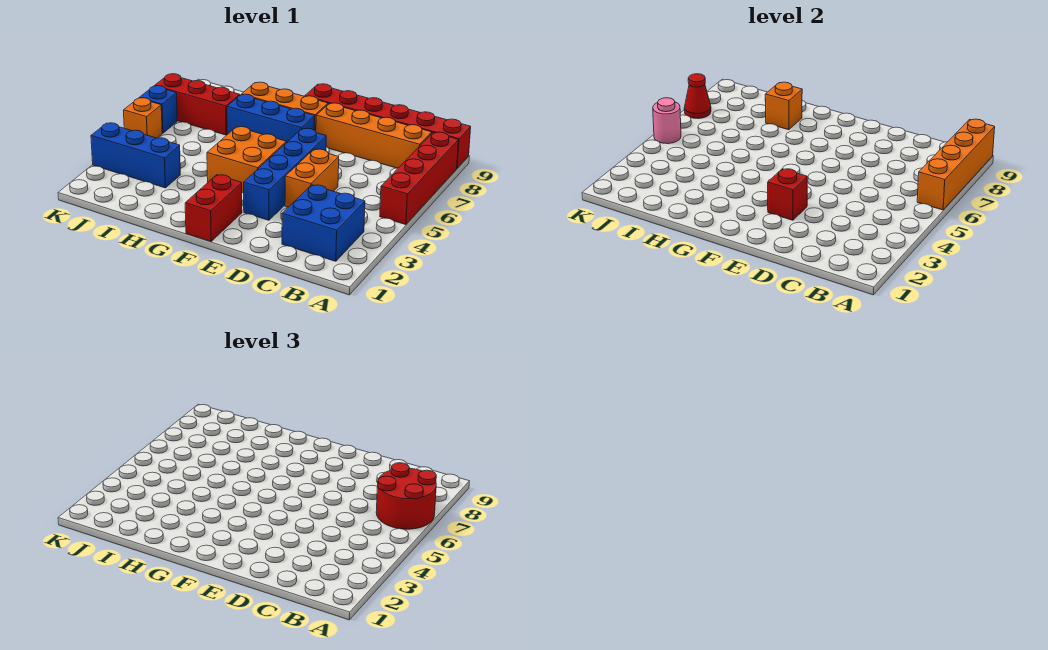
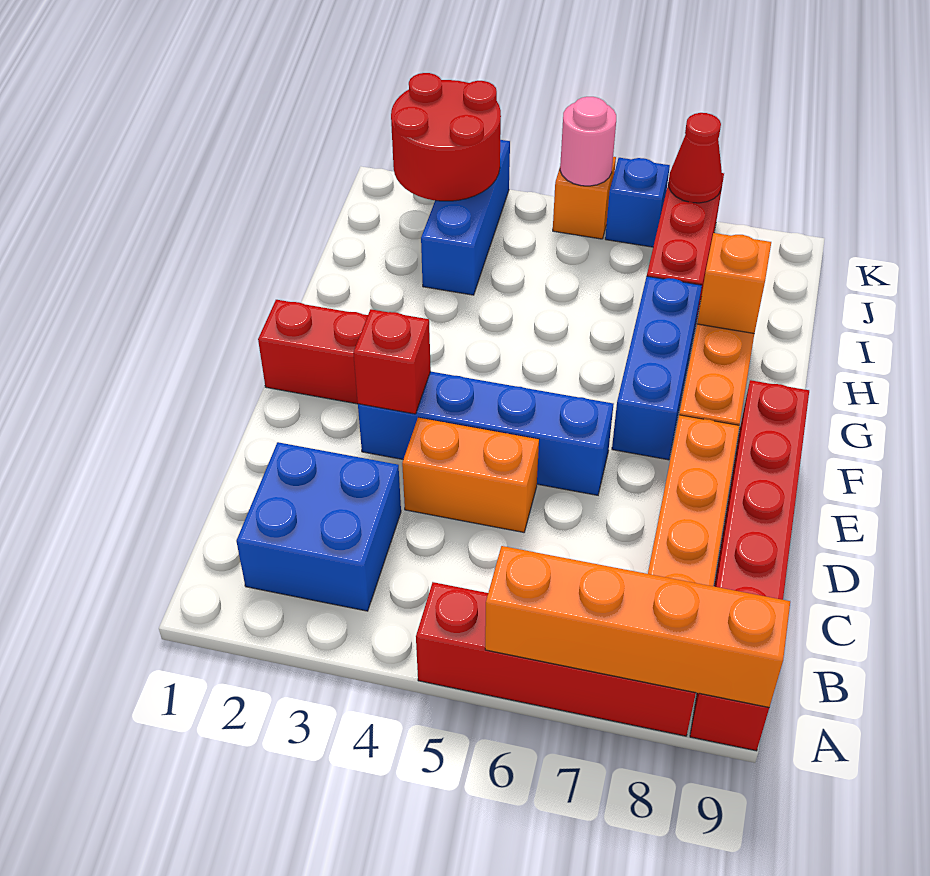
red 2x2 round brick [376,463,436,529] -> red 2x2 round brick moved to [391,73,501,201]
orange 2x2 brick [207,127,286,193] -> none

